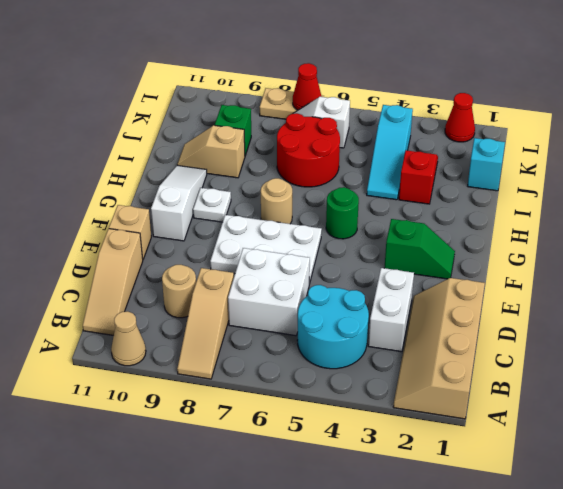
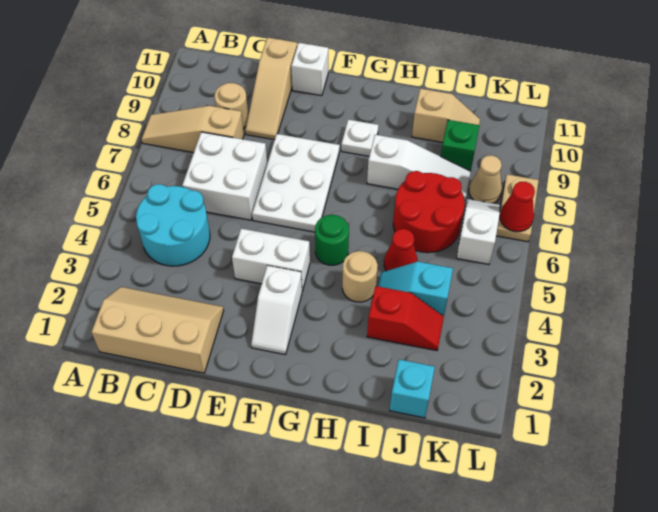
tan 2x4 slope [393,278,485,419] -> tan 2x3 slope [92,287,224,373]
tan 1x1 cone [111,311,146,366] -> tan 1x1 cone moved to [469,155,502,203]
tan 1x3 slope [83,229,143,335] -> tan 1x3 slope turned to [245,38,297,140]
white 1x2 brick [368,268,414,352] -> white 1x2 brick moved to [232,229,310,291]
tan 1x1 brick [109,205,151,259] -> white 1x1 brick [291,43,328,96]
green 1x2 slope [384,219,455,279] -> white 1x2 slope [251,266,302,355]
white 1x3 slope [151,165,207,241] -> white 1x3 slope moved to [367,135,471,201]
tan 1x1 round brick [261,178,292,224] -> tan 1x1 round brick moved to [342,251,378,302]
cyan 1x3 slope [367,105,413,200] -> cyan 1x2 slope [378,262,453,316]
tan 1x2 slope [177,125,245,178] -> tan 1x2 slope turned to [412,89,480,142]
red 1x1 cone [445,93,475,142] -> red 1x1 cone moved to [384,229,418,271]

